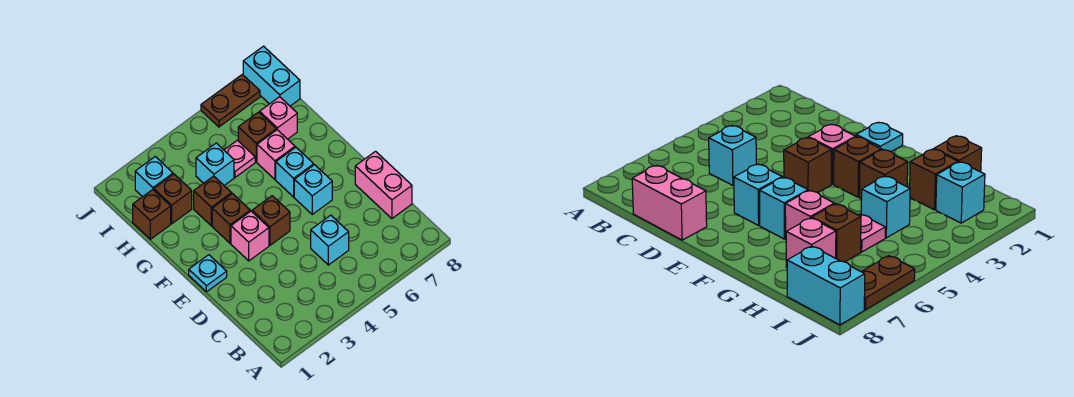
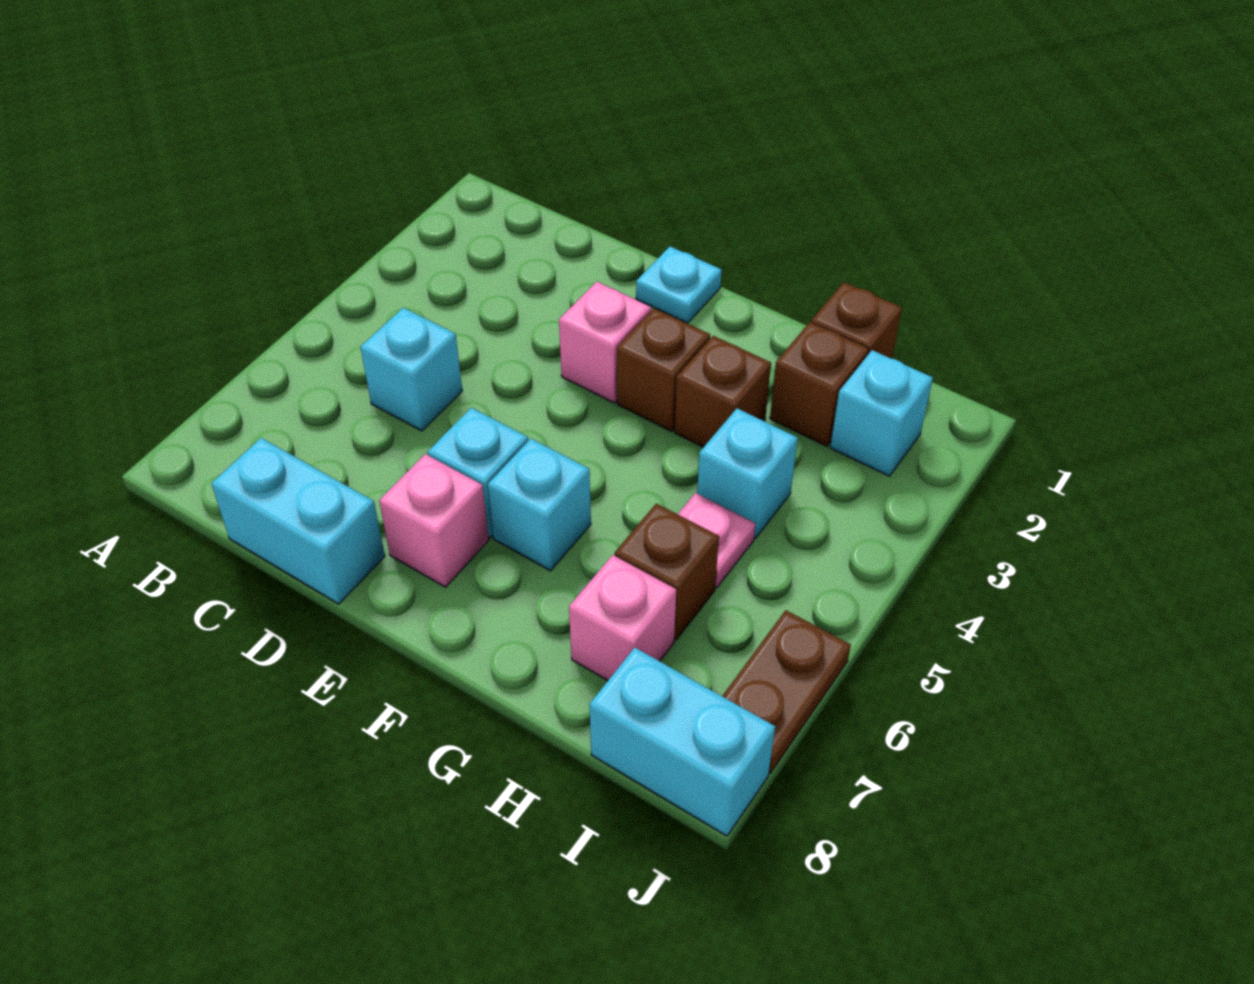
pink 1x2 brick [355,151,412,219] -> cyan 1x2 brick [211,438,385,604]
brown 1x1 brick [252,196,290,245] -> none
pink 1x1 brick [257,130,295,179] -> pink 1x1 brick moved to [379,454,489,587]

